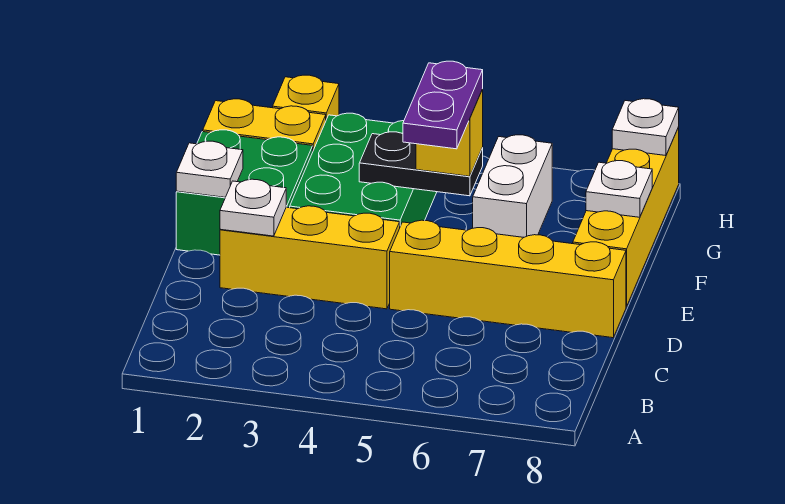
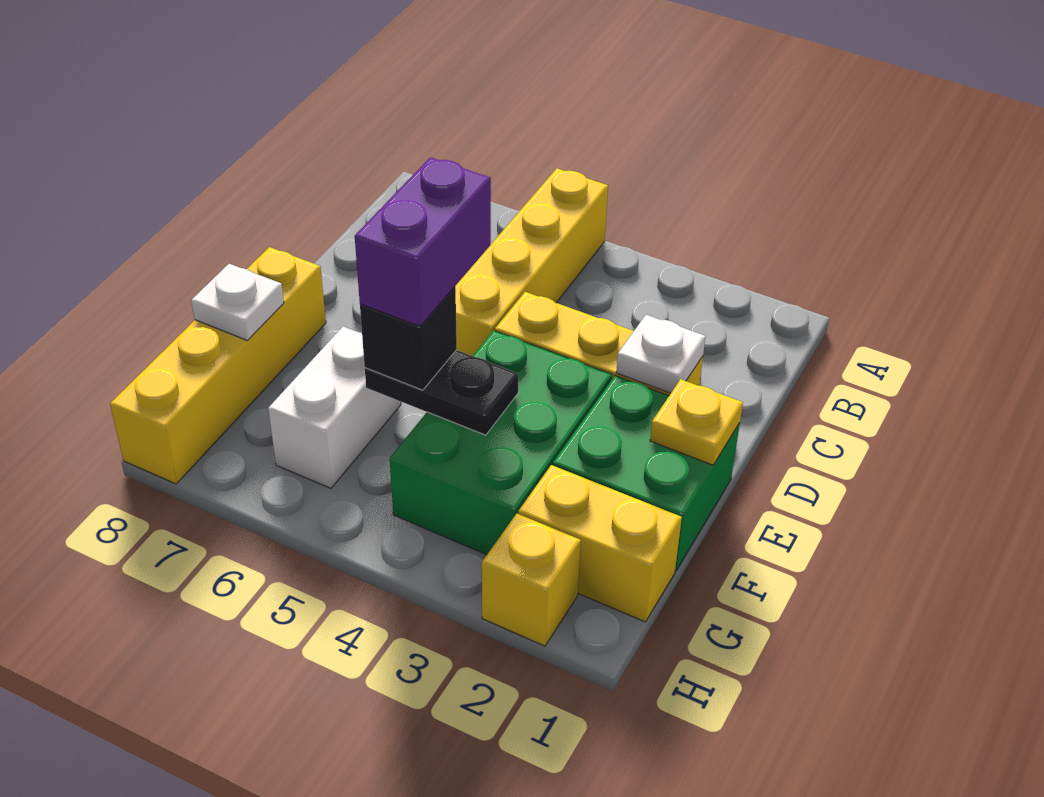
yellow 1x4 brick [390,220,626,338] -> yellow 1x4 brick turned to [455,168,608,356]
white 1x1 plate [176,141,243,197] -> yellow 1x1 plate [650,379,743,465]
purple 1x2 plate [403,61,483,149] -> purple 1x2 brick [355,157,491,326]
yellow 1x1 brick [416,90,483,176] -> black 1x1 brick [360,287,457,390]
white 1x1 plate [612,99,679,156] -> none

